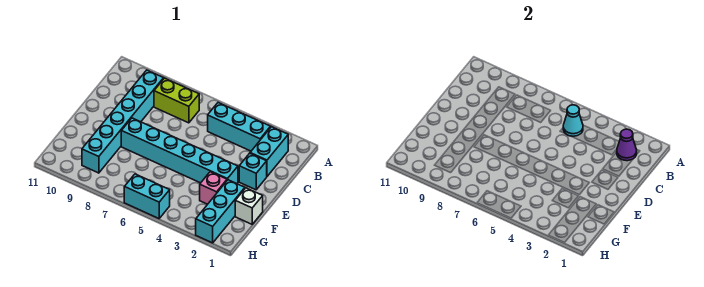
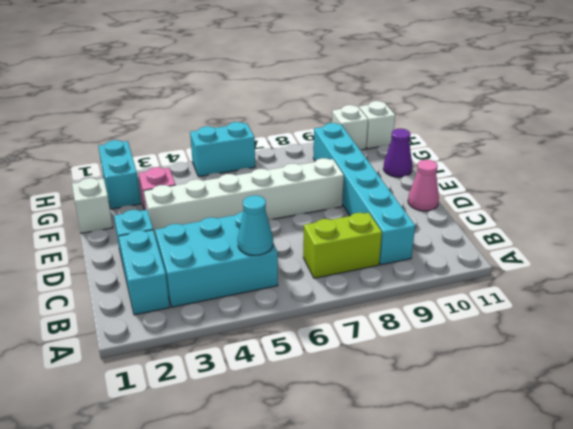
purple 1x1 cone [617,129,637,161] -> purple 1x1 cone moved to [383,129,412,177]
cyan 1x3 brick [208,103,271,151] -> cyan 2x3 brick [155,212,278,307]
none -> pink 1x1 cone [408,160,439,211]
cyan 1x6 brick [121,118,238,184] -> white 1x6 brick [144,158,344,238]
cyan 1x3 brick [196,180,245,243] -> cyan 1x2 brick [98,140,141,209]
none -> white 1x1 brick [332,105,368,150]
none -> white 1x1 brick [359,101,395,149]

